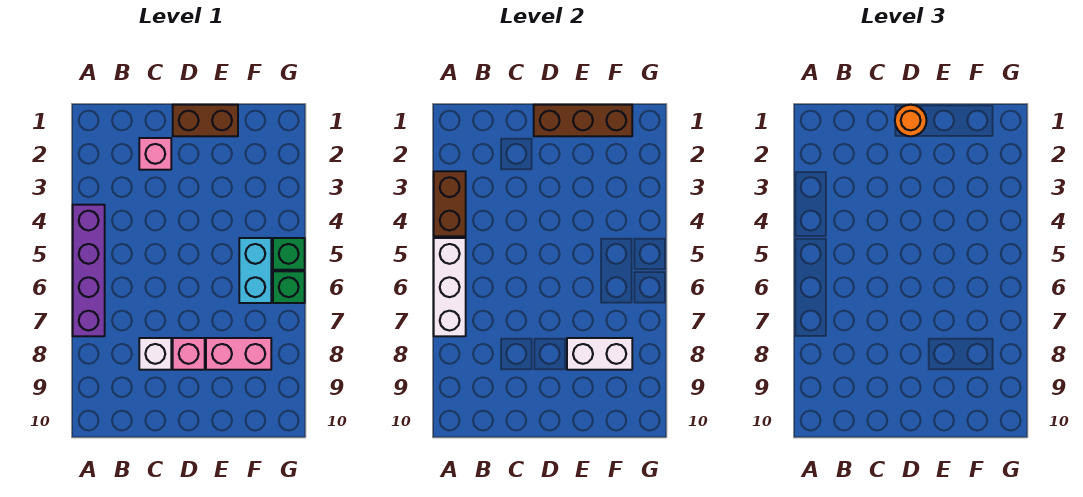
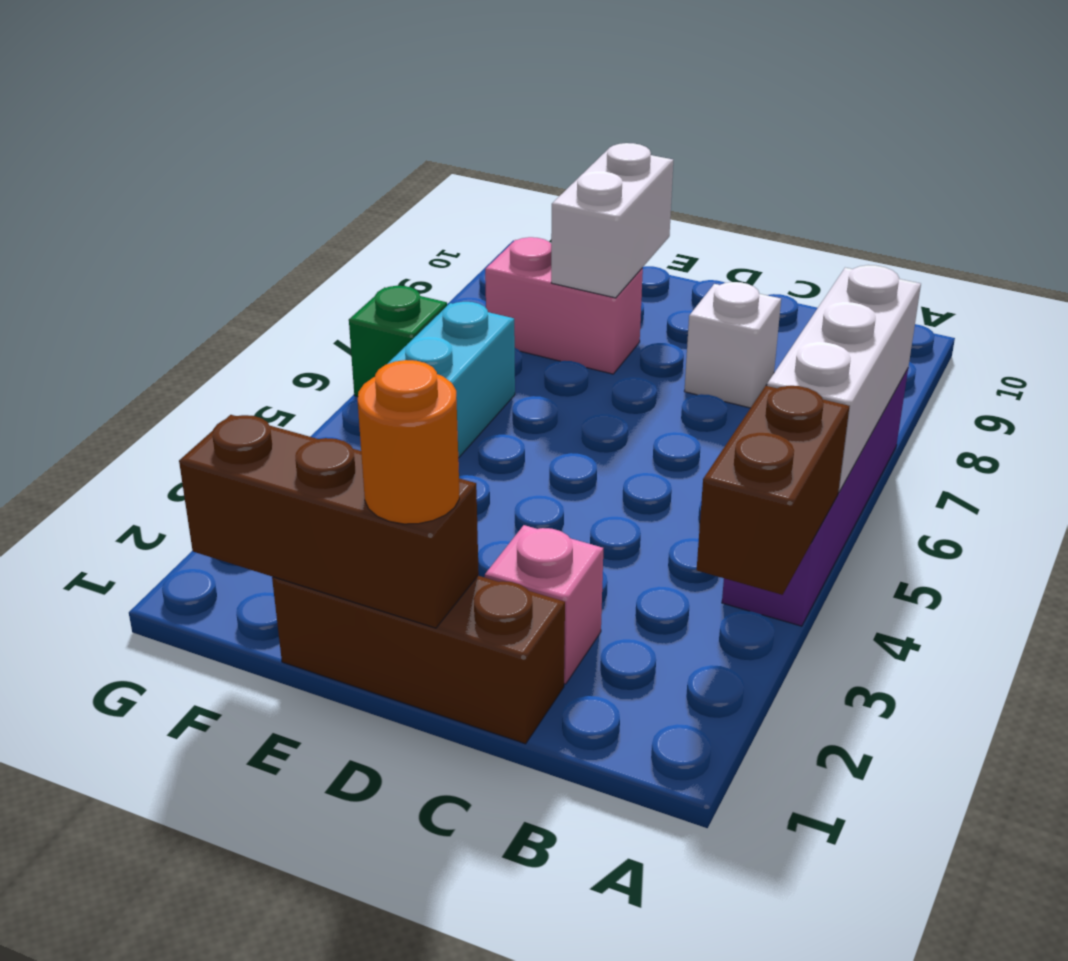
brown 1x2 brick [173,105,238,136] -> brown 1x3 brick [272,576,565,744]
pink 1x1 brick [173,338,205,370] -> none
white 1x2 brick [567,338,632,370] -> white 1x2 brick turned to [551,143,673,298]
green 1x1 brick [273,238,305,270] -> none

